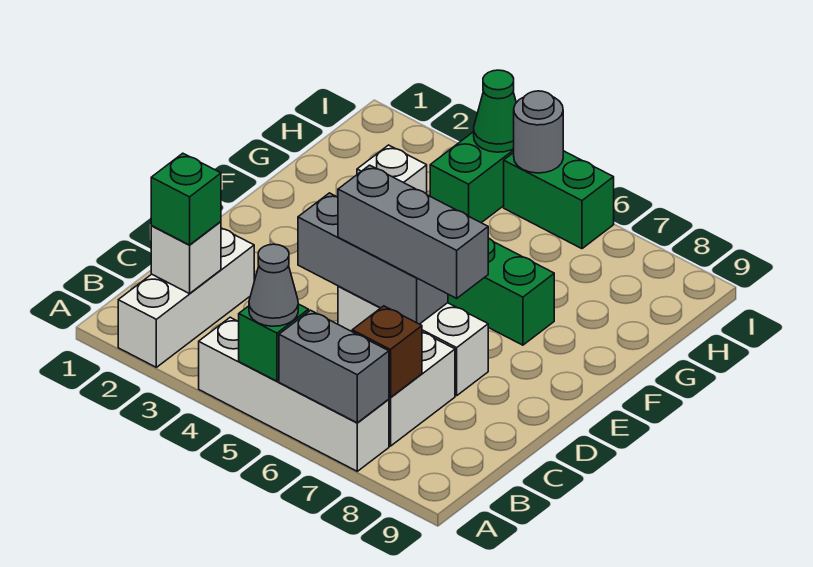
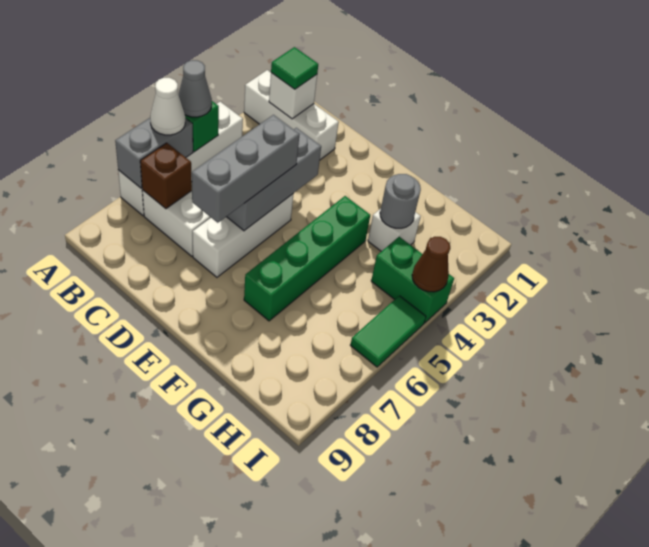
none -> white 1x1 cone [150,78,185,135]
green 1x1 brick [151,153,221,245] -> green 1x1 tile [271,47,318,89]
green 1x1 cone [474,70,516,152] -> brown 1x1 cone [412,237,450,292]
green 1x2 brick [504,151,614,249] -> green 1x2 tile [350,296,426,367]
grey 1x1 round brick [514,91,563,173] -> grey 1x1 round brick moved to [380,174,421,228]

